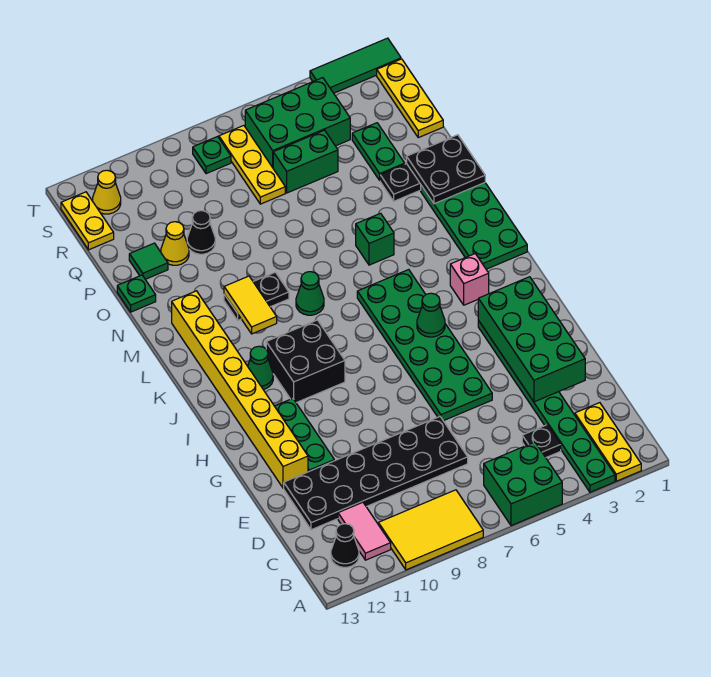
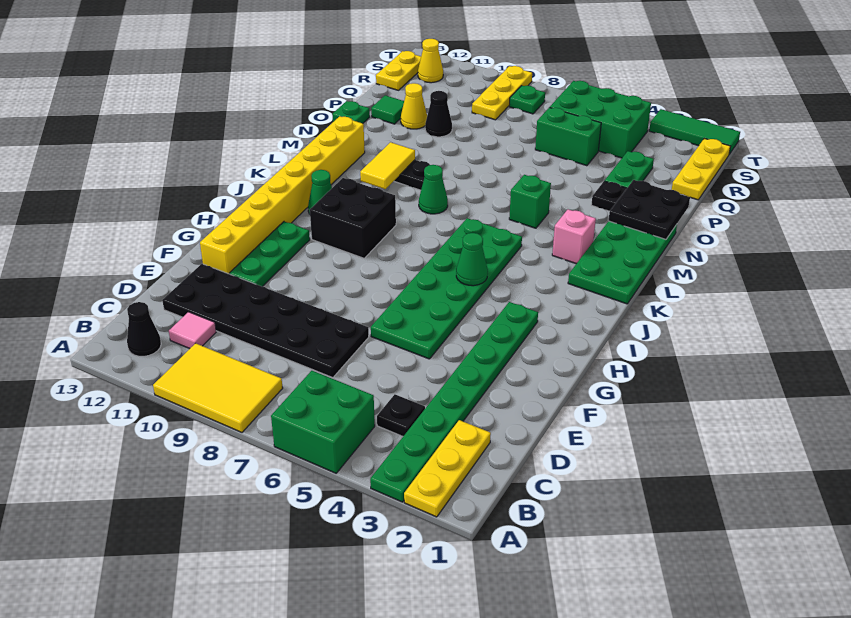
pink 1x2 tile [338,502,391,560] -> pink 1x1 tile [169,312,216,349]
green 2x4 brick [478,277,585,402] -> none
pink 1x1 brick [450,254,489,305] -> pink 1x1 brick moved to [552,209,596,264]
yellow 1x3 plate [219,126,285,204] -> yellow 1x3 plate moved to [472,66,532,120]

